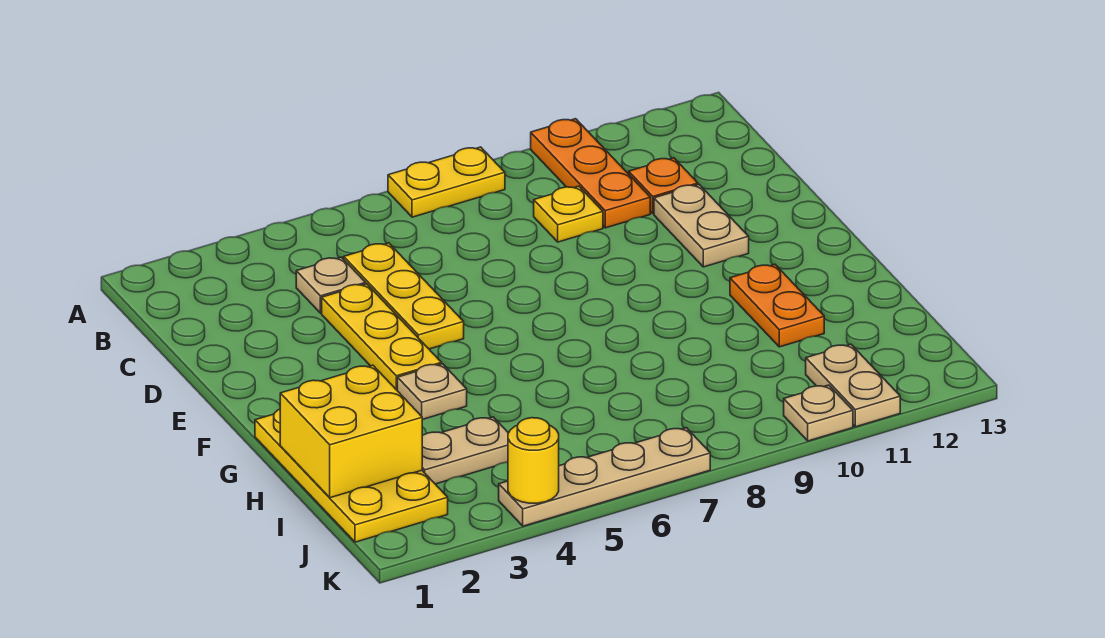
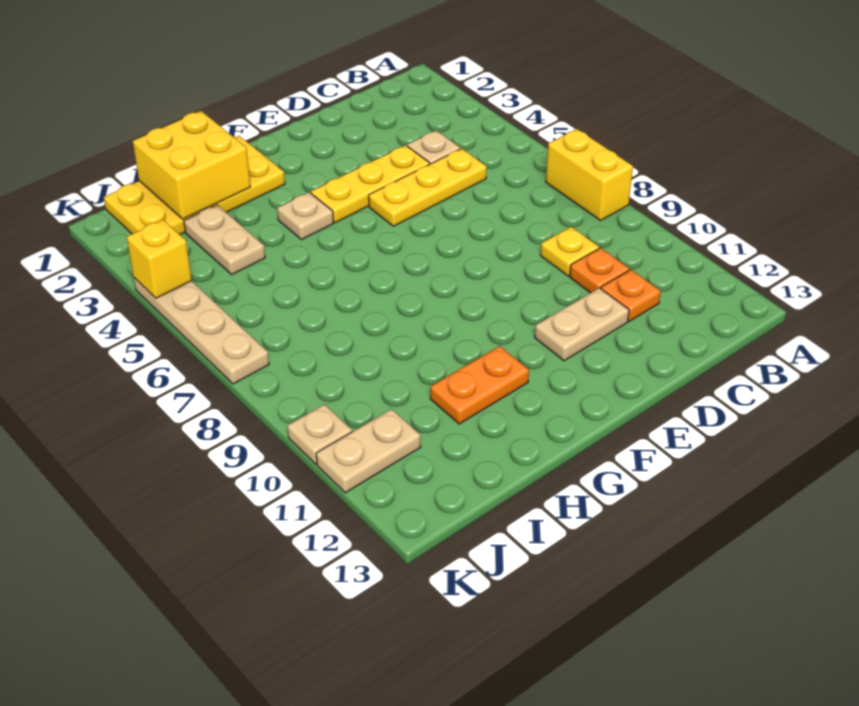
yellow 1x2 plate [388,147,505,217] -> yellow 1x2 brick [546,129,633,220]
orange 1x3 plate [531,119,650,228] -> orange 1x1 plate [570,248,629,293]
yellow 1x1 round brick [508,418,559,503] -> yellow 1x1 brick [127,220,192,298]

